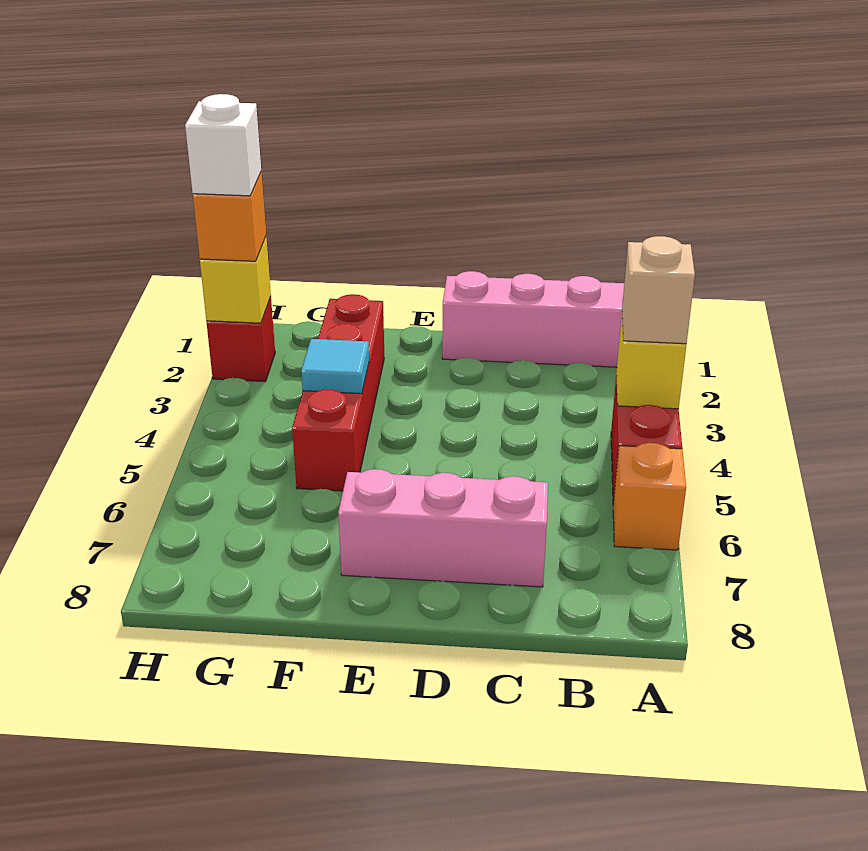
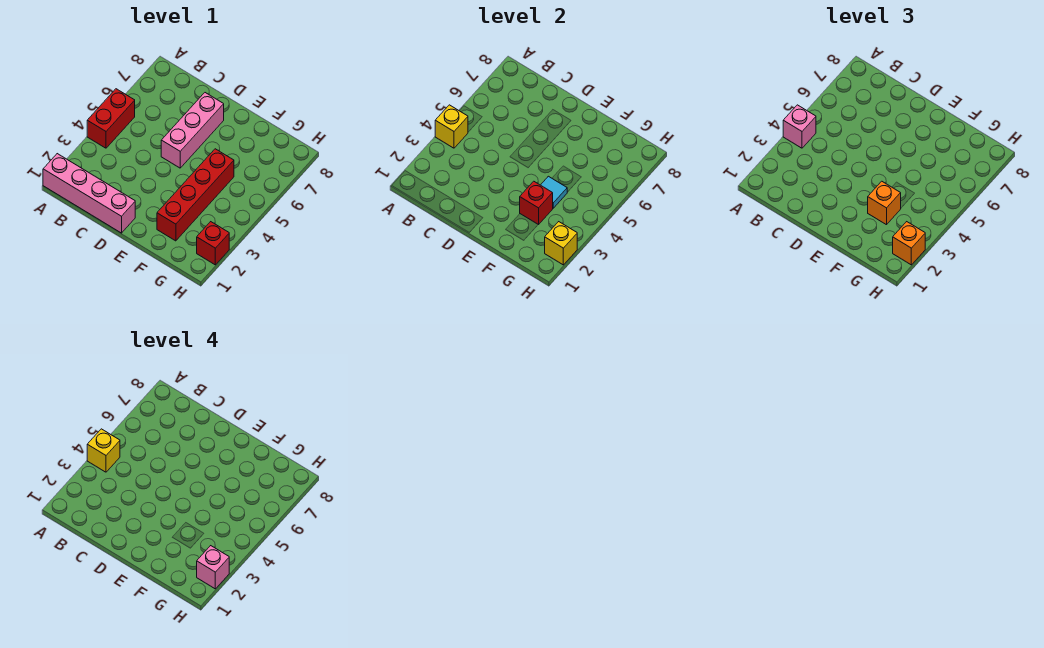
tan 1x1 brick [622,236,695,344] -> pink 1x1 brick [783,105,816,148]
none -> yellow 1x1 brick [87,429,120,472]
orange 1x1 brick [613,443,686,550] -> orange 1x1 brick moved to [868,181,901,225]
pink 1x3 brick [338,469,548,587] -> pink 1x3 brick turned to [161,93,224,168]
none -> red 1x1 brick [520,181,553,225]
white 1x1 brick [185,94,261,196] -> pink 1x1 brick [197,546,229,589]

